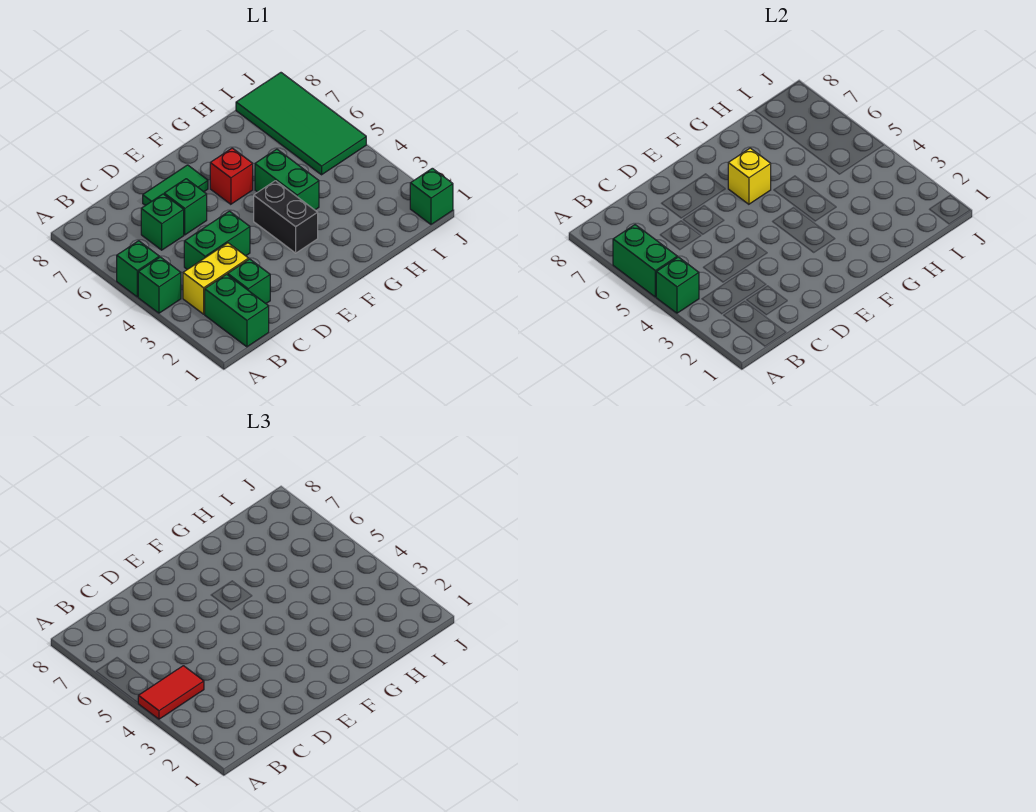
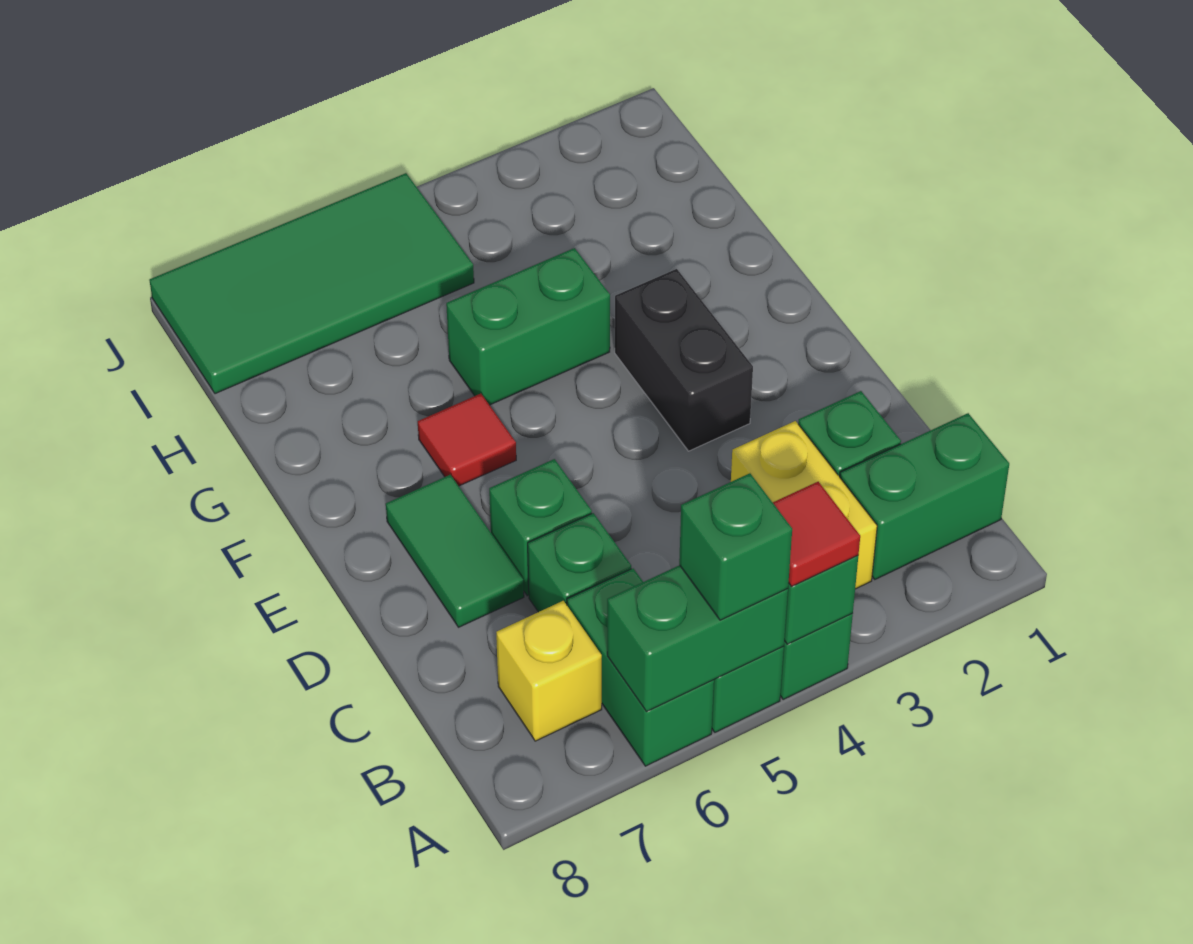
red 1x2 tile [138,666,204,719] -> red 1x1 tile [773,482,860,586]
green 1x2 brick [184,211,250,269] -> green 1x2 brick moved to [567,569,714,766]
black 1x2 brick [254,181,318,253] -> black 1x2 brick turned to [615,269,753,451]
red 1x1 brick [210,148,253,204] -> red 1x1 tile [418,394,516,486]
yellow 1x1 brick [728,148,771,204] -> yellow 1x1 brick moved to [496,601,602,741]
green 1x1 brick [410,168,453,224] -> green 1x1 brick moved to [679,473,792,620]

